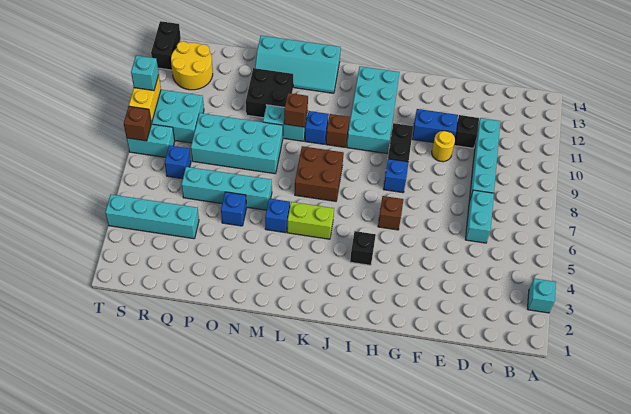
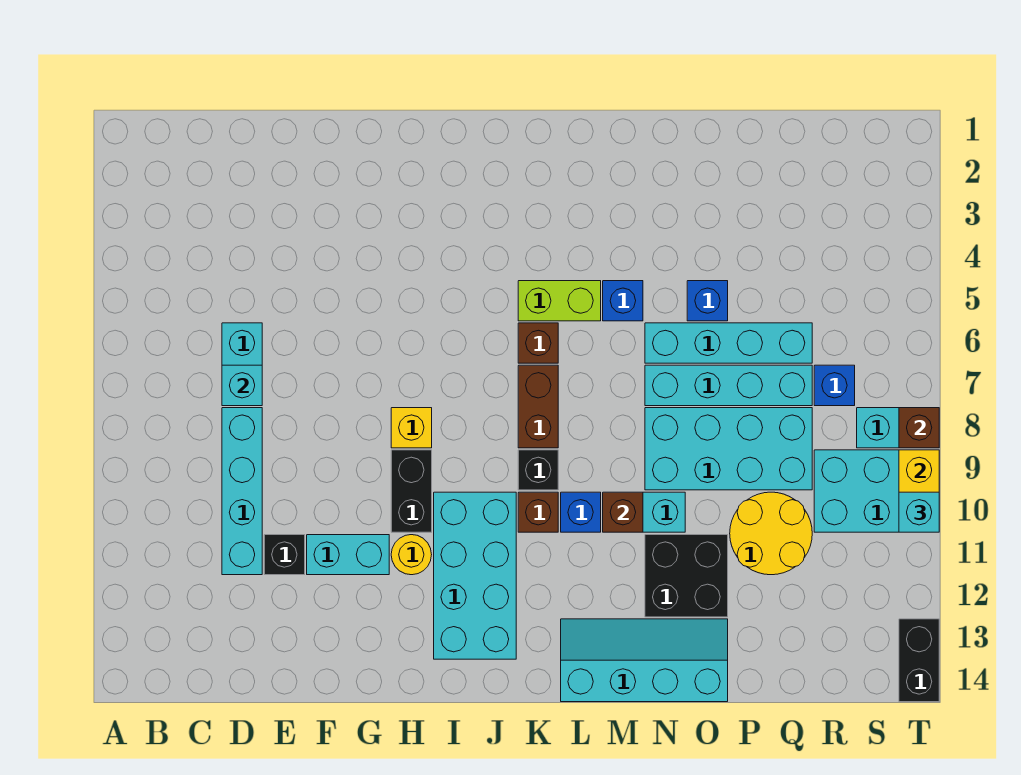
cyan 1x1 brick [528,278,556,313] -> cyan 1x1 brick moved to [222,365,262,406]
yellow 1x1 round brick [432,131,455,162] -> yellow 1x1 round brick moved to [391,535,432,575]
blue 1x2 brick [412,109,458,143] -> cyan 1x2 brick [307,535,389,575]
brown 1x1 brick [378,196,403,230] -> brown 1x1 brick moved to [518,323,558,363]
blue 1x1 brick [383,159,408,193] -> yellow 1x1 brick [391,408,432,448]
black 1x1 brick [350,231,376,265] -> black 1x1 brick moved to [518,450,558,490]
brown 2x2 brick [295,146,344,201] -> brown 1x2 brick [518,365,558,448]
cyan 1x4 brick [105,195,199,239] -> cyan 1x4 brick moved to [645,365,812,406]
yellow 2x2 round brick [171,41,213,90] -> yellow 2x2 round brick moved to [730,492,812,575]

